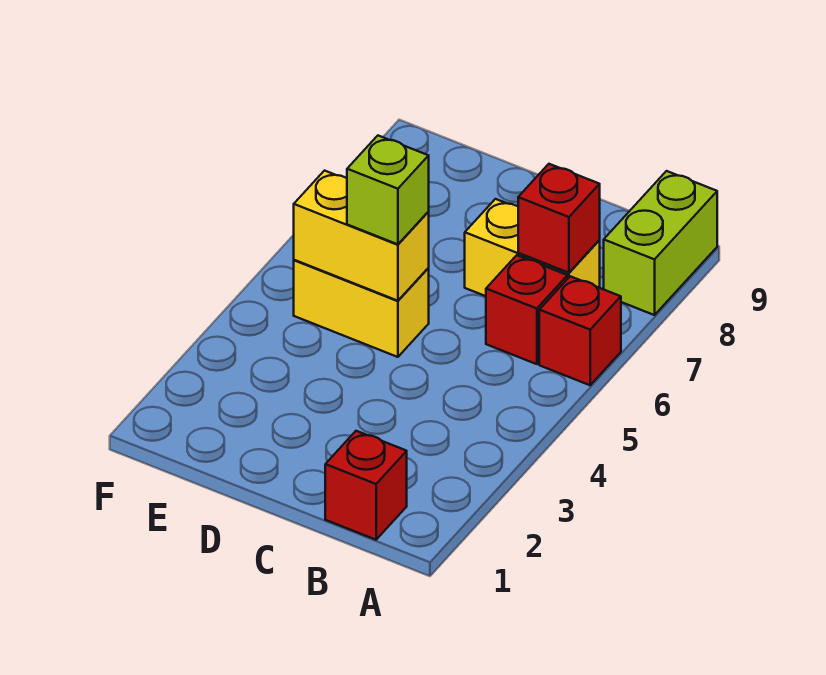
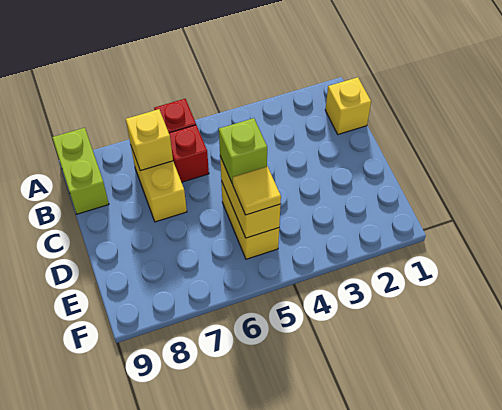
lime 1x2 brick [604,171,717,315] -> lime 1x2 brick turned to [52,128,109,214]
red 1x1 brick [325,431,407,540] -> yellow 1x1 brick [325,77,371,134]
red 1x1 brick [518,164,600,273] -> yellow 1x1 brick [126,109,173,171]
none -> yellow 1x1 tile [233,166,281,215]

